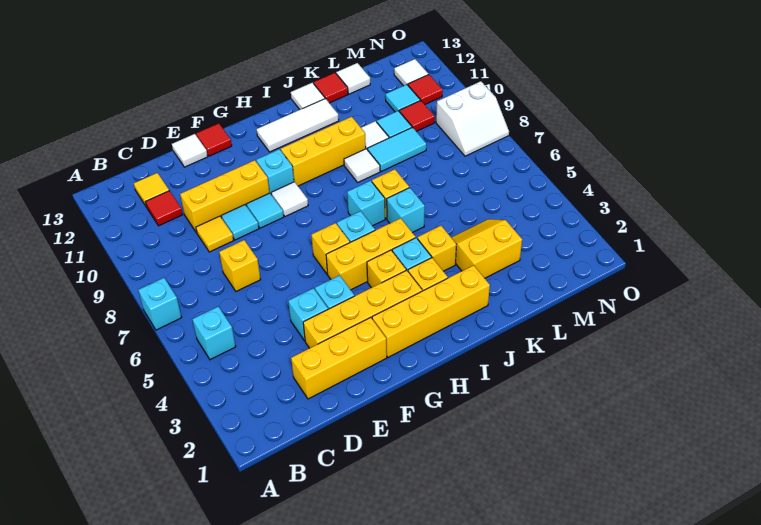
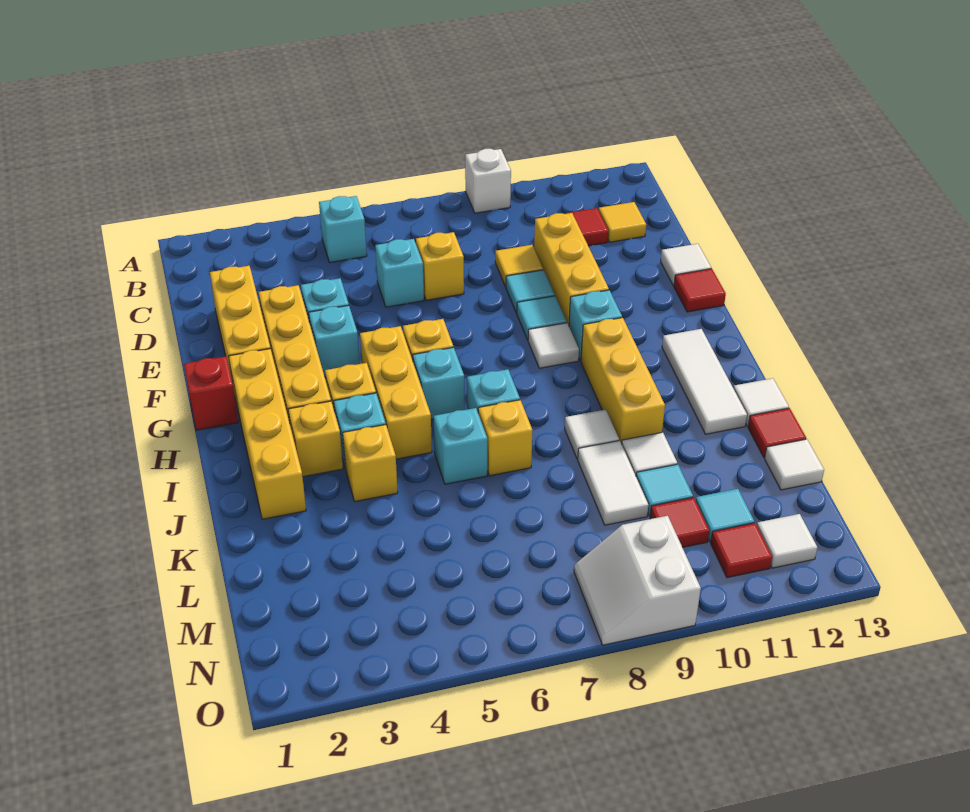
cyan 1x1 brick [138,278,182,330] -> cyan 1x1 brick moved to [375,239,424,307]
none -> white 1x1 brick [465,149,511,213]
none -> red 1x1 brick [184,356,238,430]
yellow 2x2 slope [451,219,522,278] -> none
cyan 1x2 tile [367,127,426,172] -> white 1x2 tile [578,441,648,525]

